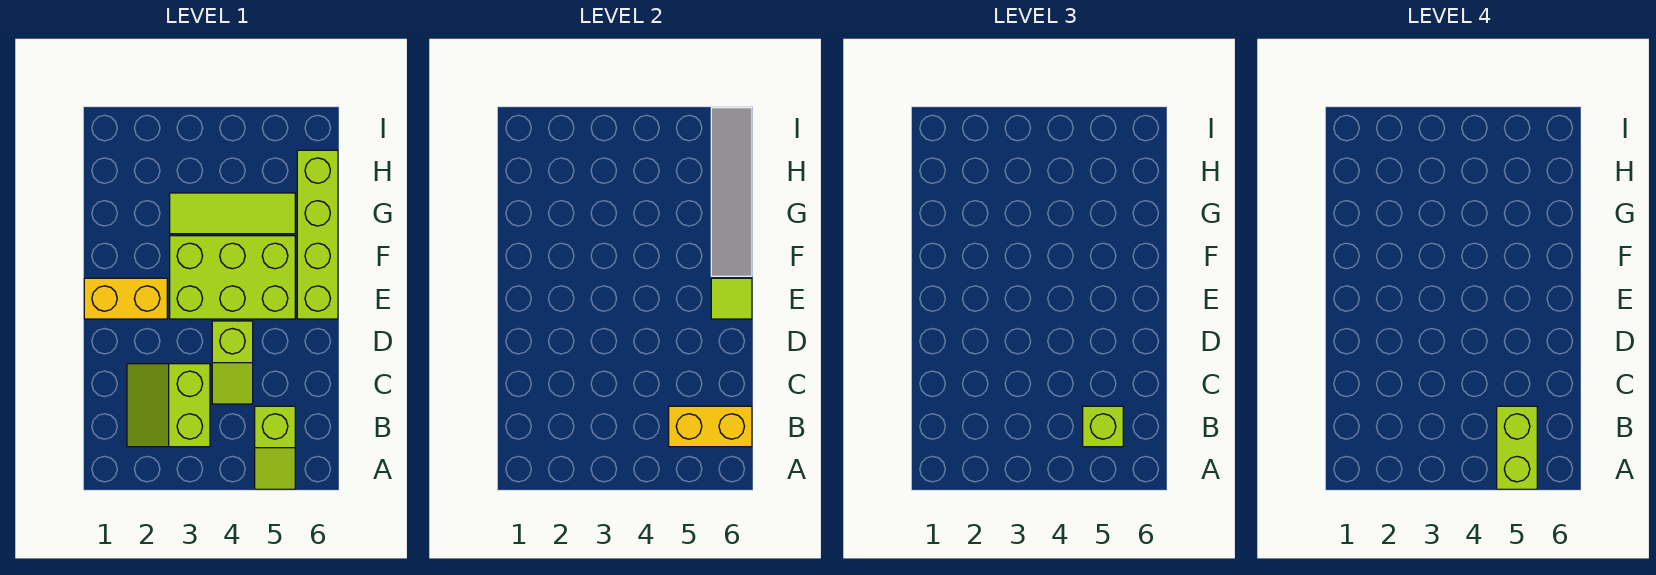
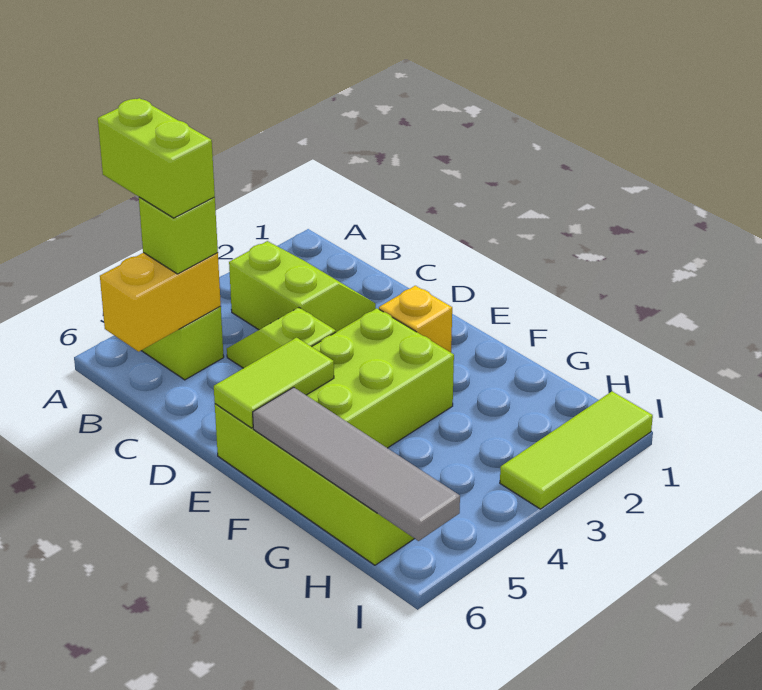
yellow 1x2 brick [84,278,167,319] -> yellow 1x1 brick [379,286,452,352]
lime 1x1 tile [711,278,752,319] -> lime 1x2 tile [214,338,334,428]
lime 1x3 tile [170,193,295,234] -> lime 1x3 tile moved to [500,391,653,509]

